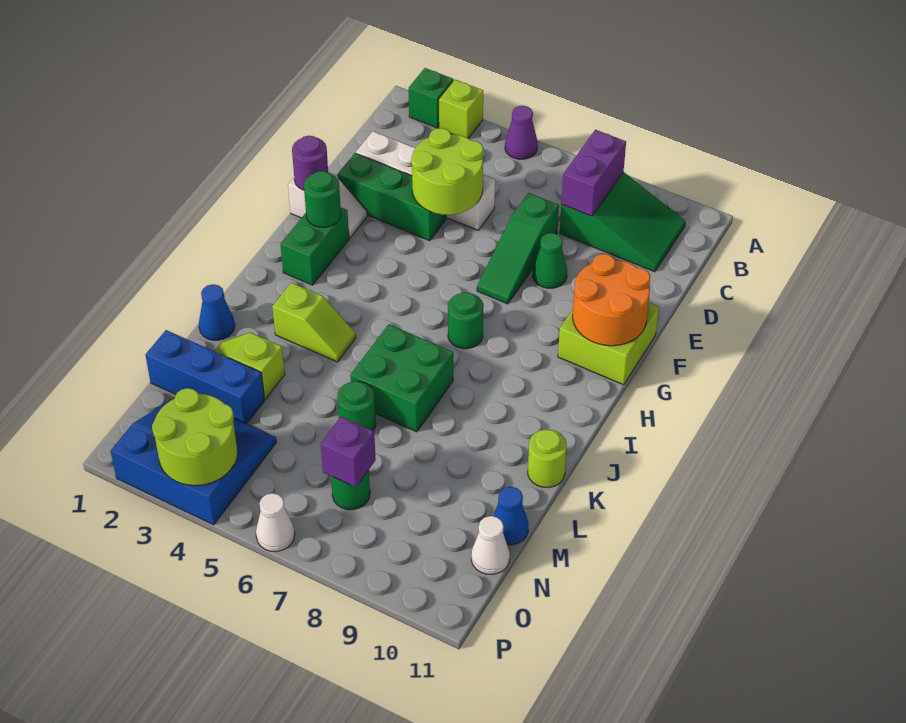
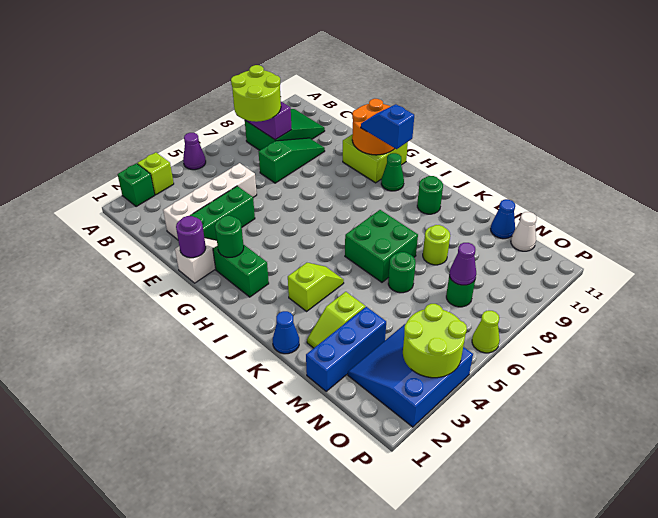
lime 2x2 round brick [411,128,483,215] -> lime 2x2 round brick moved to [231,65,281,122]
green 1x3 slope [477,193,559,304] -> green 1x3 slope turned to [259,138,325,183]
green 1x1 cone [533,233,567,288] -> green 1x1 cone moved to [381,153,404,191]
none -> blue 1x2 slope [361,104,414,149]
green 1x1 round brick [448,293,484,349] -> green 1x1 round brick moved to [417,176,443,214]
lime 1x1 round brick [528,429,567,488] -> lime 1x1 round brick moved to [423,225,450,265]
purple 1x1 brick [321,417,376,487] -> purple 1x1 cone [449,243,476,285]
white 1x1 cone [256,493,295,552] -> lime 1x1 cone [472,311,500,353]

